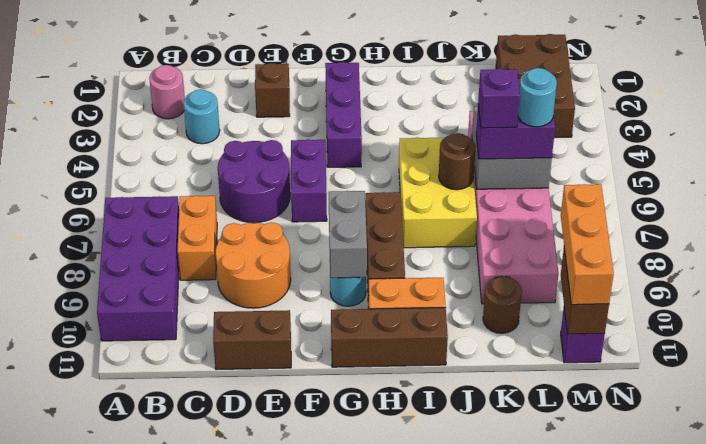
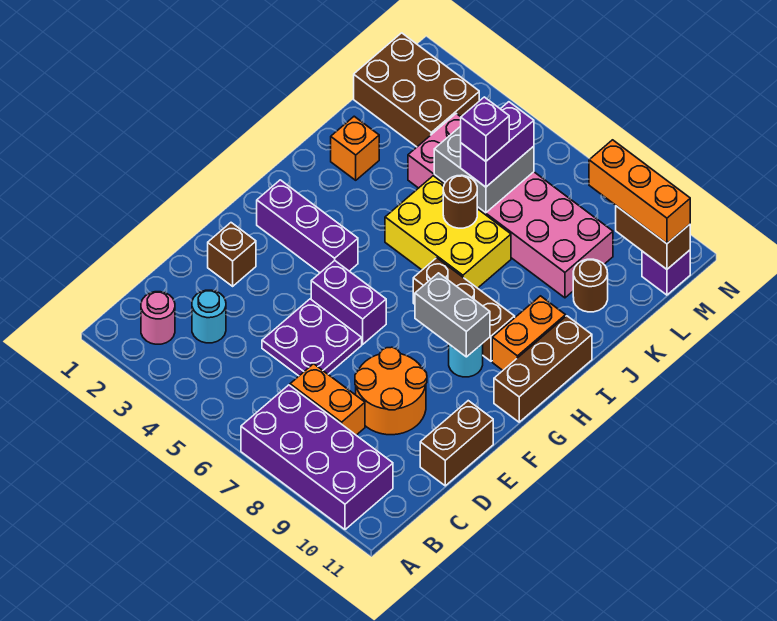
purple 2x2 round brick [218,140,290,223] -> purple 2x2 plate [262,299,362,376]
none -> orange 1x1 brick [331,116,379,180]
cyan 1x1 round brick [518,68,557,127] -> none

